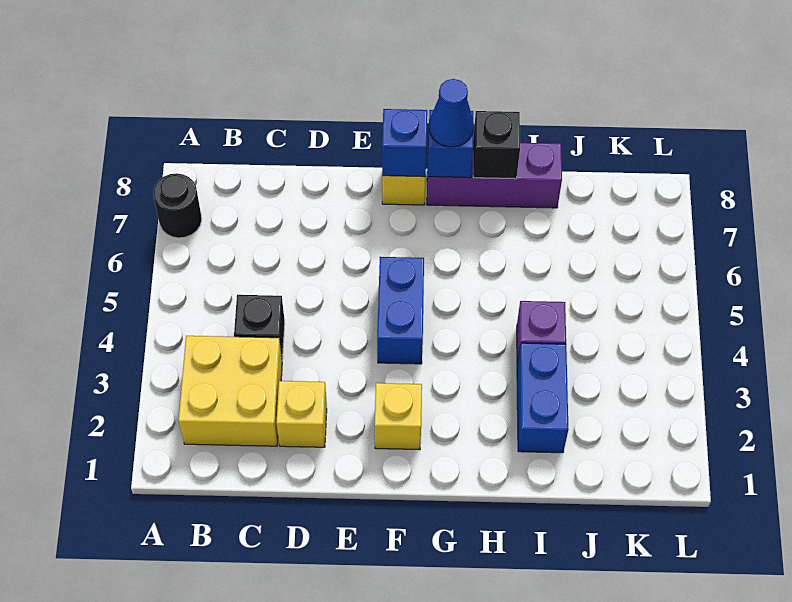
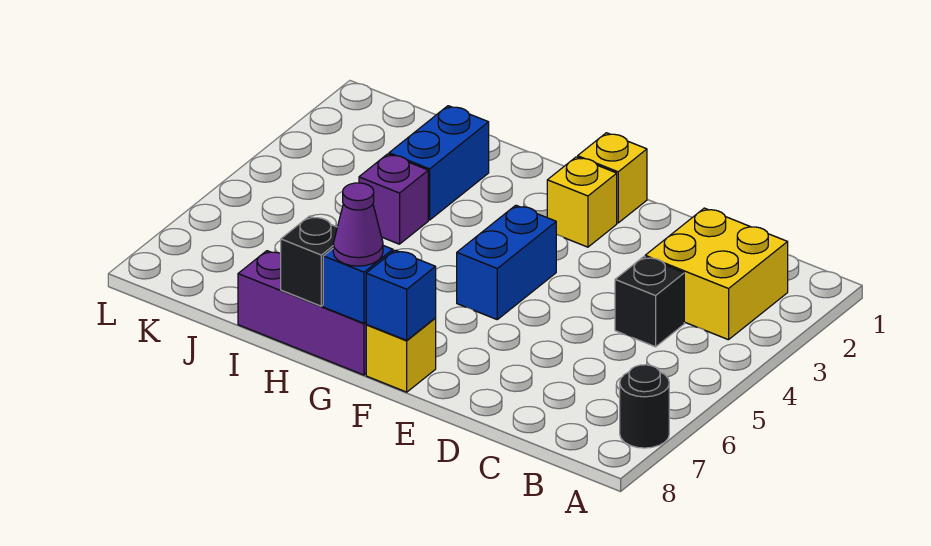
yellow 1x1 brick [276,381,327,447] -> yellow 1x1 brick moved to [578,133,647,223]
blue 1x1 cone [429,79,474,147] -> purple 1x1 cone [333,183,383,266]

